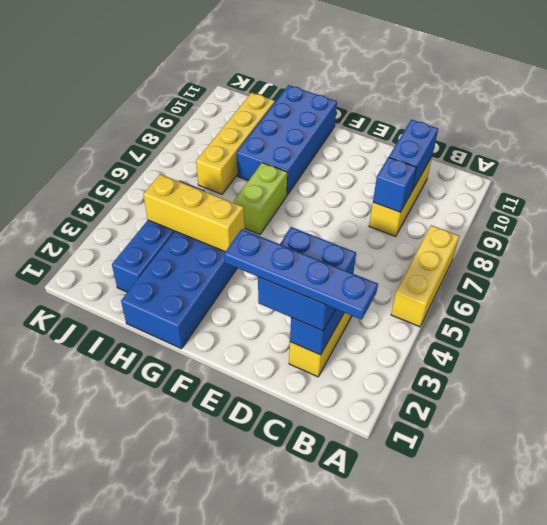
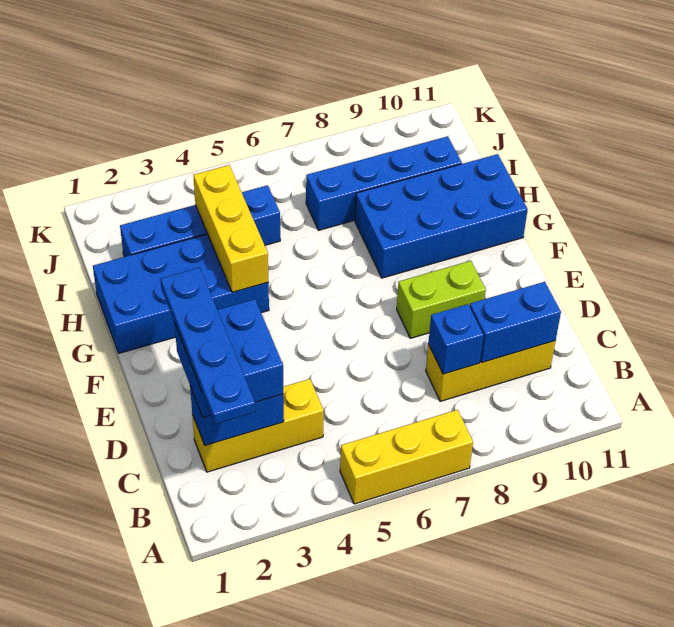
lime 1x2 brick [234,163,287,235] -> lime 1x2 brick moved to [397,261,486,338]
yellow 1x4 brick [196,93,275,194] -> blue 1x4 brick [306,136,462,230]

